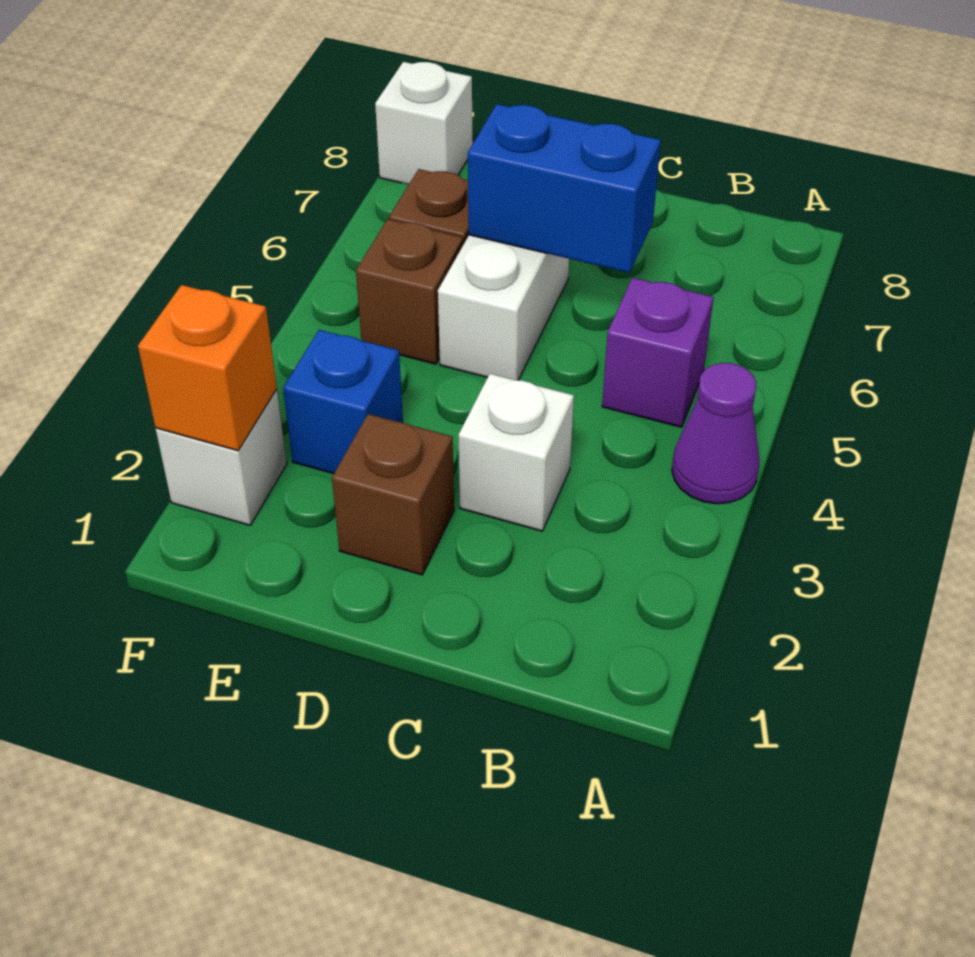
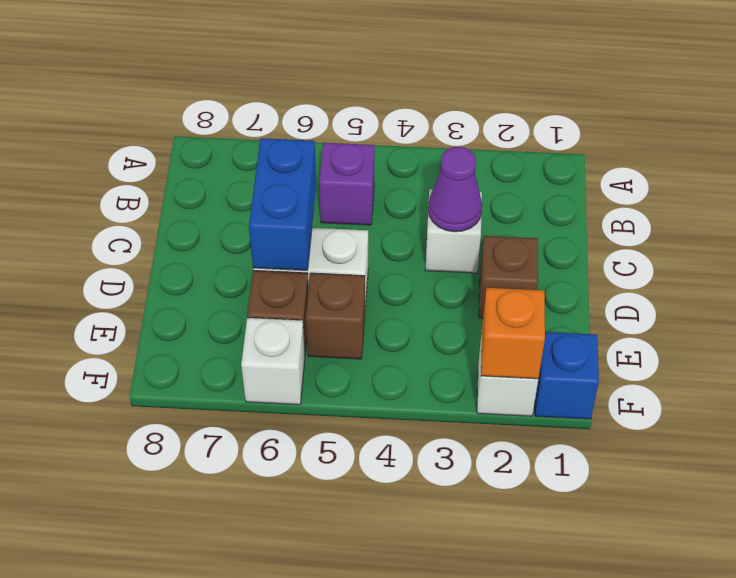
purple 1x1 cone [672,363,760,504] -> purple 1x1 cone moved to [428,147,482,232]
blue 1x1 brick [283,330,403,474] -> blue 1x1 brick moved to [535,332,599,419]
white 1x1 brick [375,62,473,185] -> white 1x1 brick moved to [241,318,305,405]

